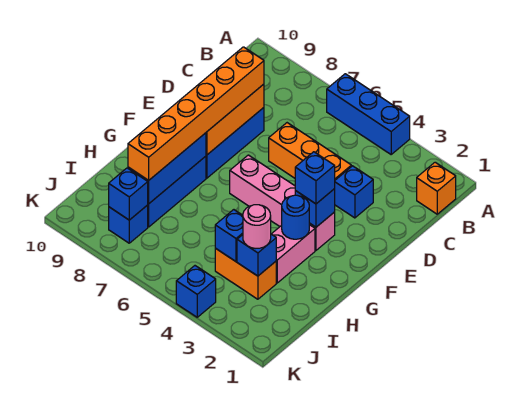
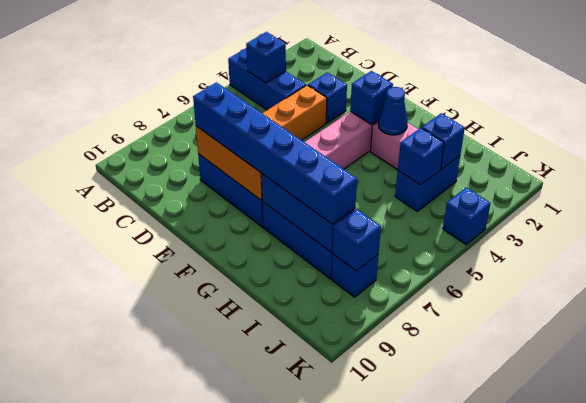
blue 1x3 brick [327,74,410,154] -> blue 1x3 brick turned to [228,49,306,110]
orange 1x1 brick [417,162,456,214] -> none
orange 1x6 brick [128,47,264,180] -> blue 1x6 brick [193,82,357,225]
blue 1x1 brick [295,152,335,204] -> blue 1x1 brick moved to [246,32,286,83]
blue 1x1 round brick [282,195,309,239] -> blue 1x1 cone [378,87,408,135]
orange 1x2 brick [215,248,276,299] -> blue 1x2 brick [395,156,460,211]
pink 1x1 round brick [243,205,271,248] -> none

